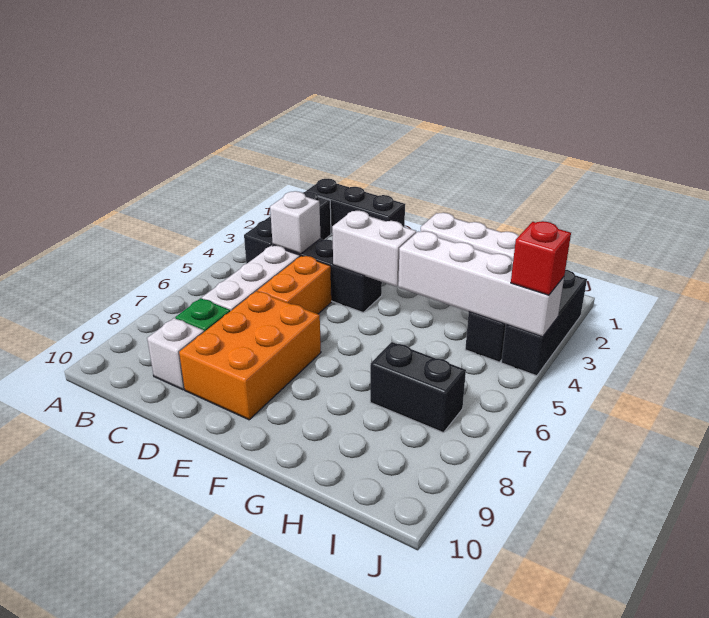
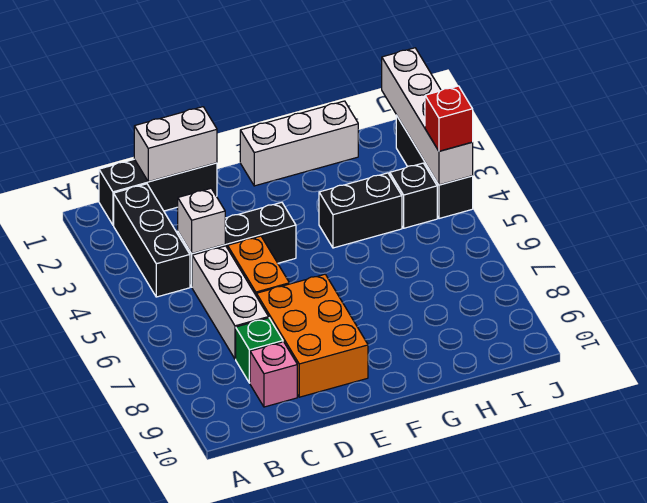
white 1x1 brick [147,318,204,390] -> pink 1x1 brick [250,342,297,407]
white 1x2 brick [332,211,416,287] -> white 1x2 brick moved to [134,107,217,182]
white 1x4 brick [398,231,564,337] -> white 1x4 brick turned to [382,48,473,185]
black 1x2 brick [370,342,466,433] -> black 1x2 brick moved to [319,173,402,248]

